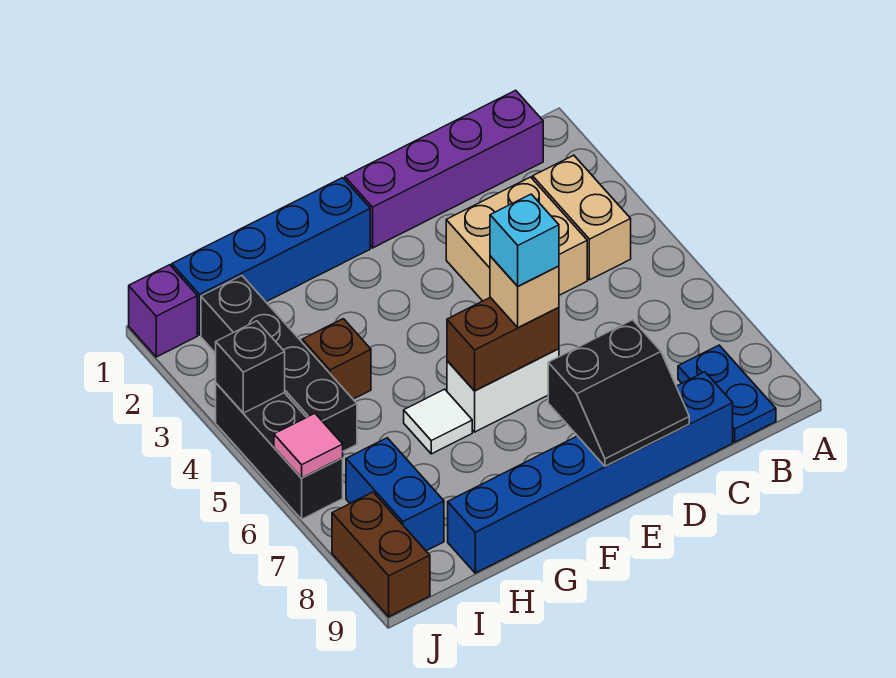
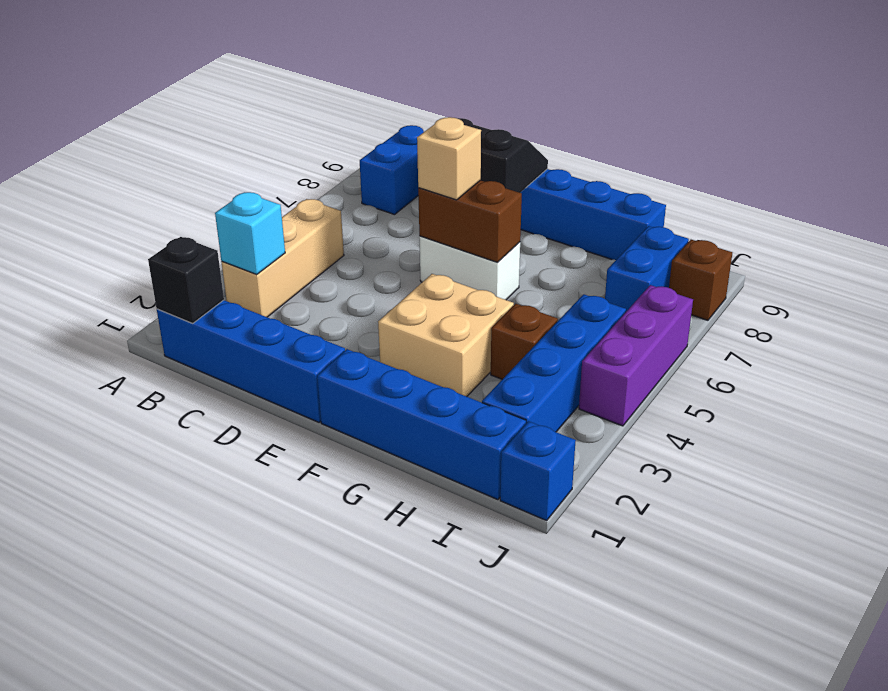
purple 1x4 brick [345,90,543,248] -> blue 1x4 brick [157,300,345,422]
tan 1x2 brick [533,155,631,280] -> tan 1x3 brick [222,199,344,317]
blue 1x2 plate [678,345,776,442] -> blue 1x2 brick [360,125,423,215]
tan 2x2 brick [446,177,587,301] -> tan 2x2 brick moved to [378,274,514,397]
cyan 1x1 brick [490,194,559,286] -> cyan 1x1 brick moved to [215,192,285,275]
white 1x1 tile [404,389,472,454] -> none
black 1x4 brick [201,276,357,451] -> blue 1x4 brick [482,294,626,432]
purple 1x1 brick [129,265,197,357] -> blue 1x1 brick [500,421,576,521]
black 1x3 brick [216,383,343,519] -> purple 1x3 brick [579,285,693,426]
black 1x1 brick [216,321,285,413] -> black 1x1 brick moved to [148,237,224,323]
pink 1x1 tile [274,413,343,478] -> none
brown 1x2 brick [332,492,430,617] -> brown 1x1 brick [669,240,732,320]

